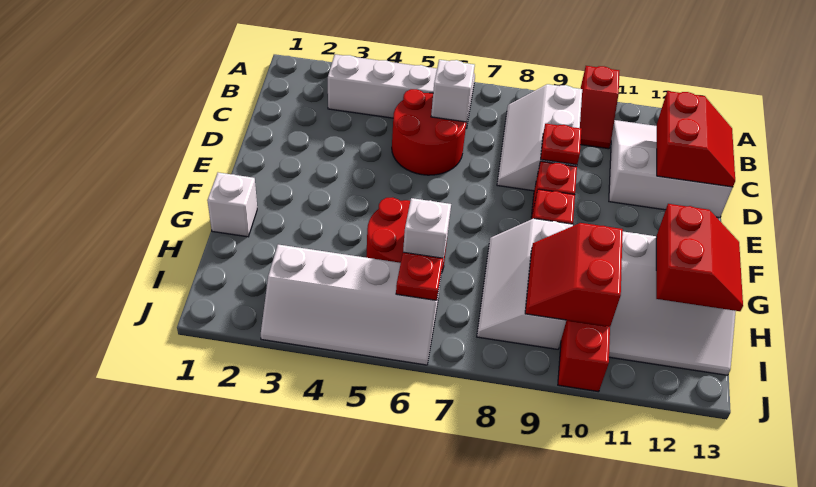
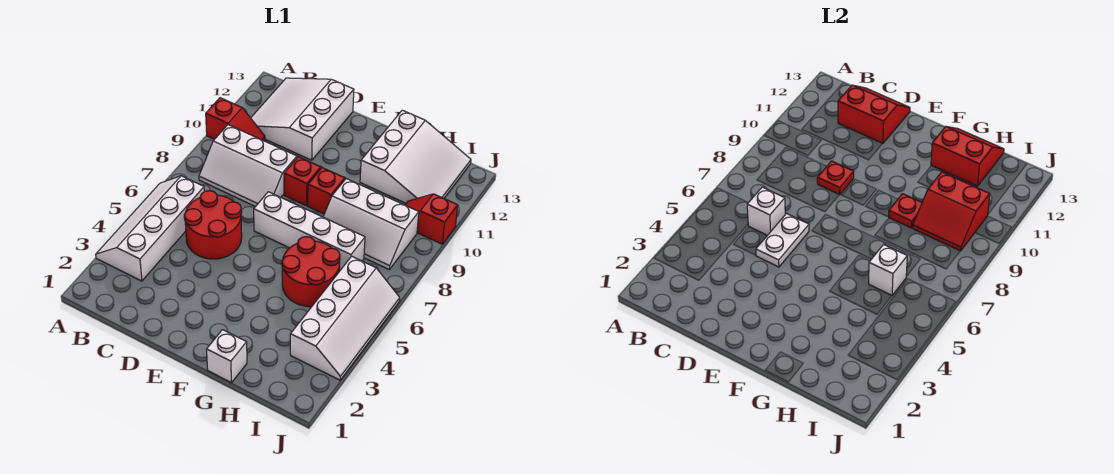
none -> white 1x2 plate [756,214,809,267]
none -> white 1x4 brick [254,192,365,271]
red 1x1 plate [396,252,443,300] -> red 1x1 plate moved to [889,194,922,228]

